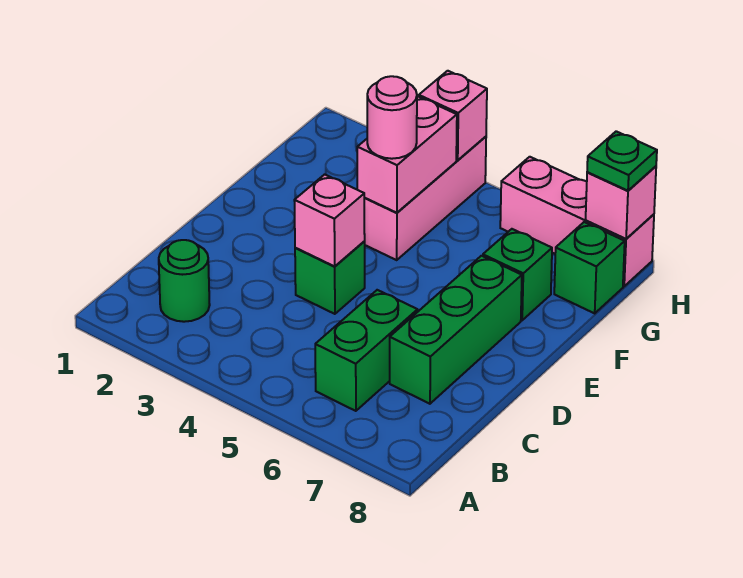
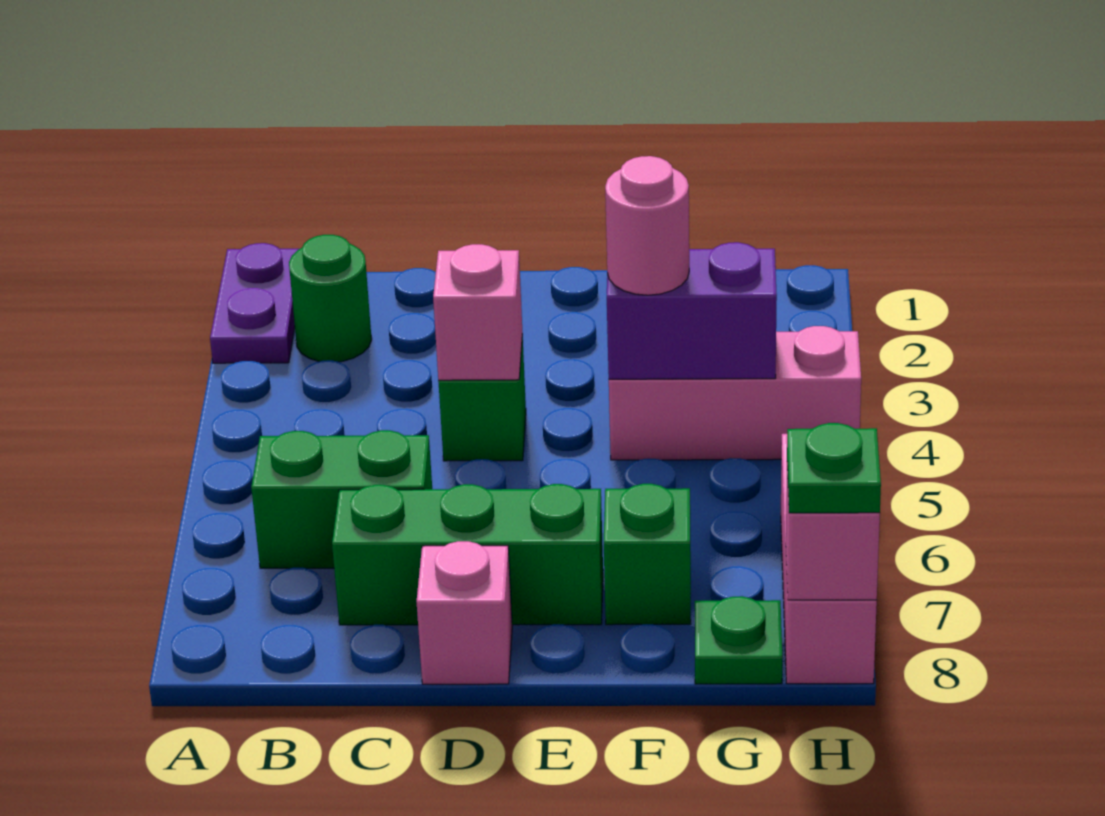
none -> purple 1x2 plate [210,243,299,363]
pink 1x2 brick [357,96,457,213] -> purple 1x2 brick [607,242,777,379]
green 1x1 brick [554,222,625,313] -> green 1x1 plate [695,596,782,684]
pink 1x1 brick [419,71,487,160] -> pink 1x1 brick moved to [417,541,512,684]

